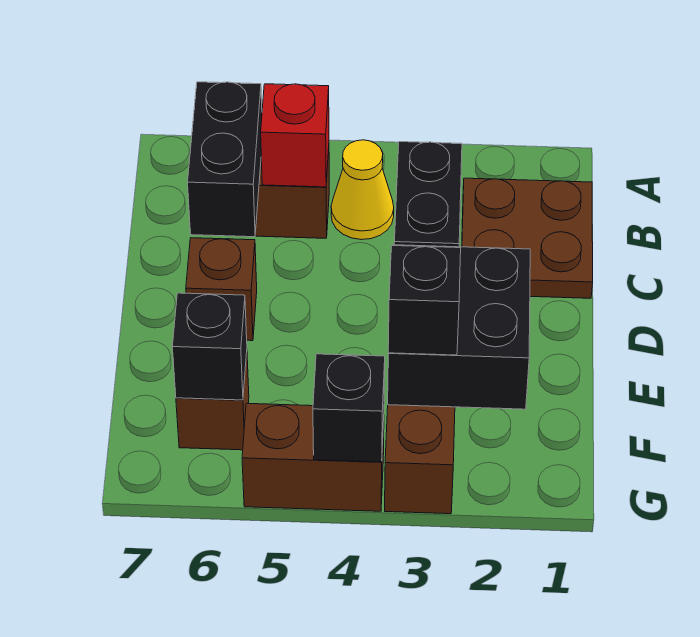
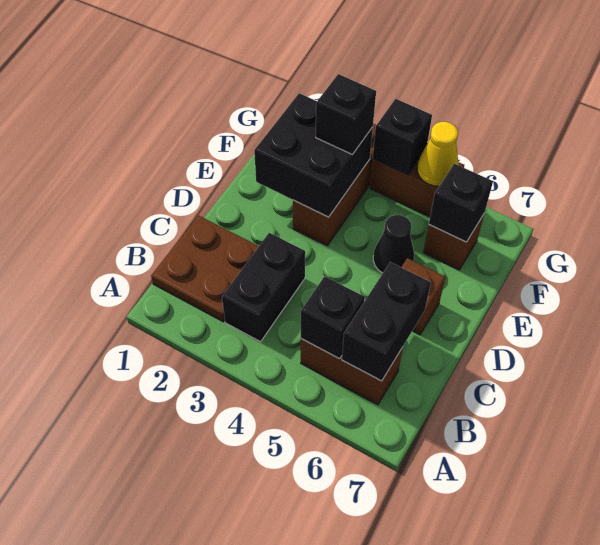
yellow 1x1 cone [331,140,394,240] -> yellow 1x1 cone moved to [417,122,459,186]
red 1x1 brick [261,84,329,187] -> black 1x1 brick [301,276,365,359]
none -> black 1x1 cone [373,215,414,273]

